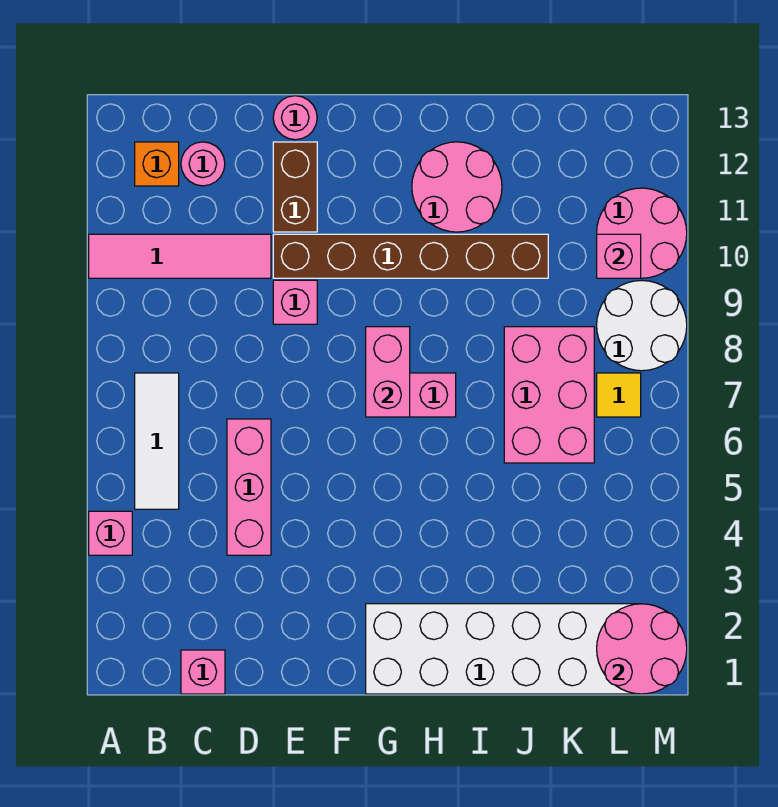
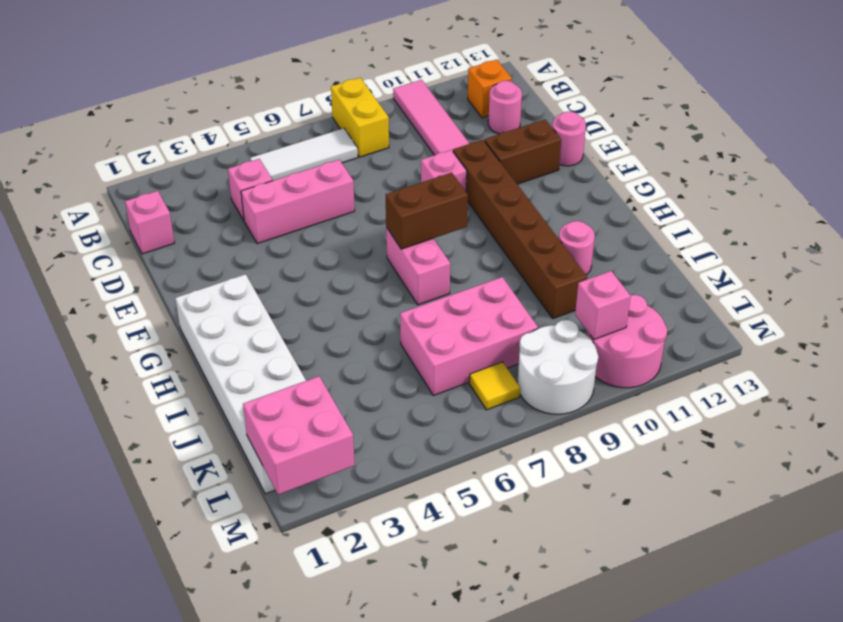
pink 1x1 brick [89,511,132,555] -> pink 1x1 brick moved to [228,159,273,220]
none -> yellow 1x2 brick [331,78,389,157]
pink 1x2 brick [366,327,410,417] -> brown 1x2 brick [386,173,468,249]
pink 2x2 round brick [412,142,502,232] -> pink 1x1 round brick [559,221,595,275]
pink 2x2 round brick [597,604,687,694] -> pink 2x2 brick [243,376,355,495]

